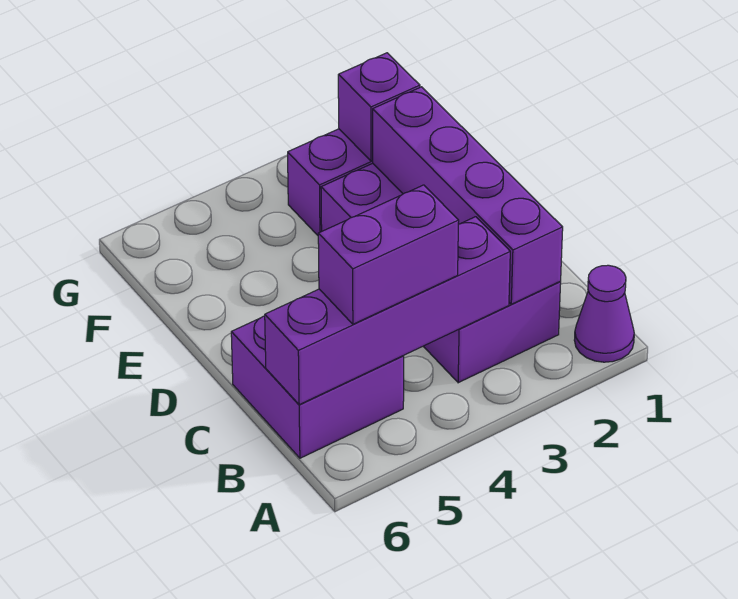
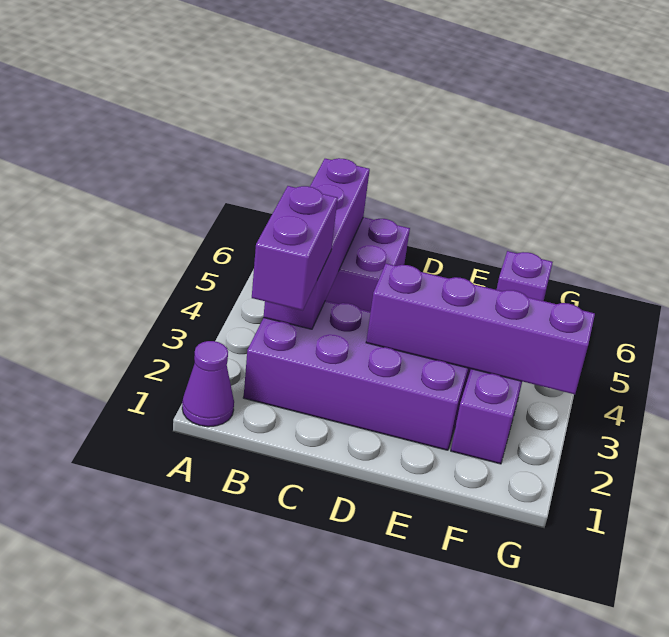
purple 1x4 brick [373,87,563,304] -> purple 1x4 brick moved to [366,263,595,394]
purple 1x2 brick [318,185,459,324] -> purple 1x2 brick moved to [252,186,338,311]
purple 1x1 brick [338,53,420,161] -> purple 1x1 brick moved to [497,251,553,301]

